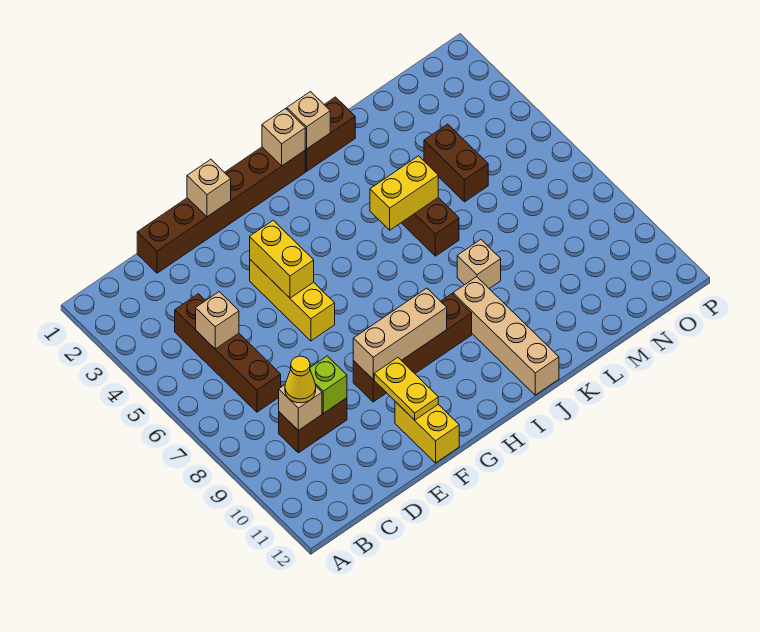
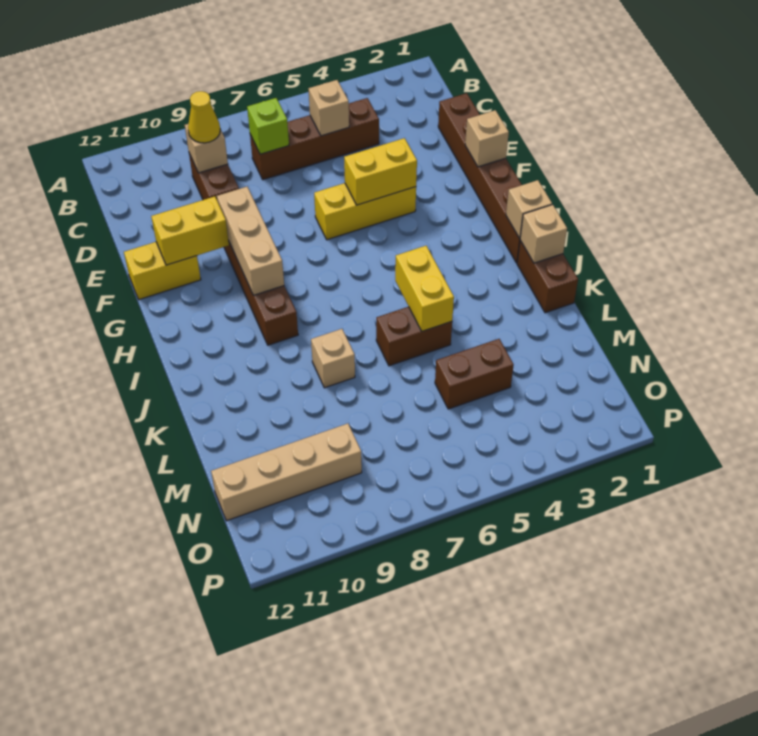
lime 1x1 brick [310,356,347,414] -> lime 1x1 brick moved to [247,98,289,154]
yellow 1x2 plate [374,358,438,420] -> yellow 1x2 brick [151,197,229,265]
tan 1x4 brick [453,277,559,395] -> tan 1x4 brick moved to [211,424,362,521]

